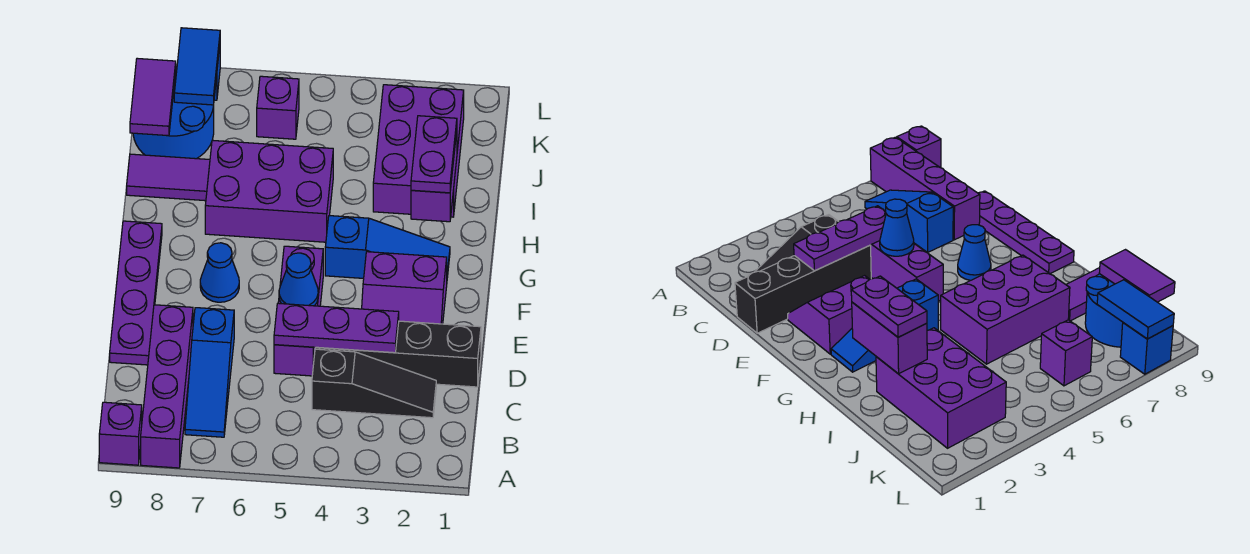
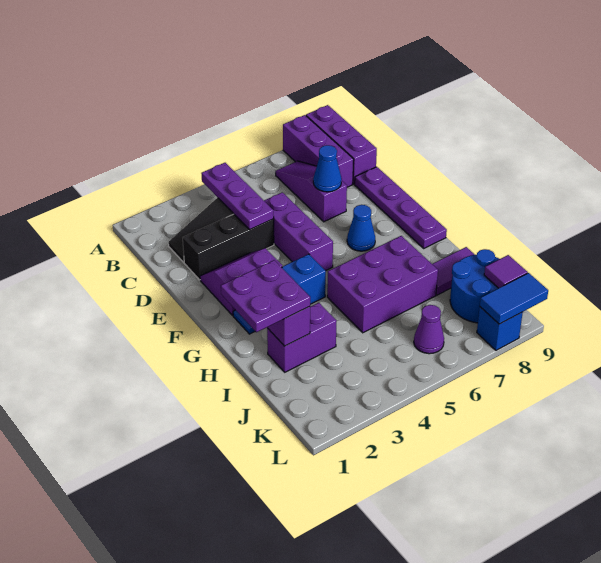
purple 1x4 brick [141,305,193,468] -> purple 1x3 brick [283,115,354,187]
purple 1x1 brick [99,402,142,465] -> purple 1x3 brick [306,105,377,184]
blue 1x3 slope [185,308,234,437] -> purple 1x3 slope [275,161,347,222]
black 1x4 brick [315,321,481,387] -> black 1x3 brick [183,214,274,280]
purple 1x3 plate [274,303,399,353] -> purple 1x3 plate turned to [201,163,274,229]
blue 1x1 cone [279,253,318,306] -> blue 1x1 cone moved to [313,145,342,192]
purple 1x2 plate [411,116,457,193] -> purple 2x2 plate [221,260,310,332]
purple 2x3 brick [373,85,464,217] -> purple 1x2 brick [267,303,337,372]
purple 1x2 tile [130,58,176,136] -> purple 1x1 tile [484,255,528,288]
purple 1x1 brick [257,76,299,139] -> purple 1x1 cone [414,305,444,354]
blue 1x2 tile [174,28,220,105] -> blue 1x2 tile turned to [480,273,548,324]

